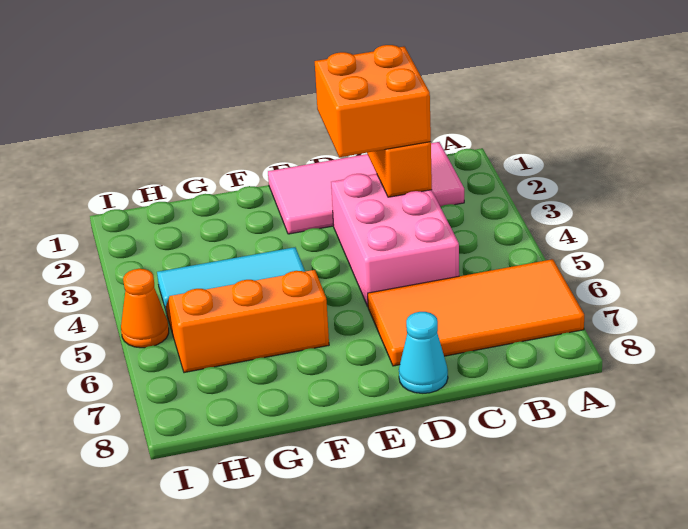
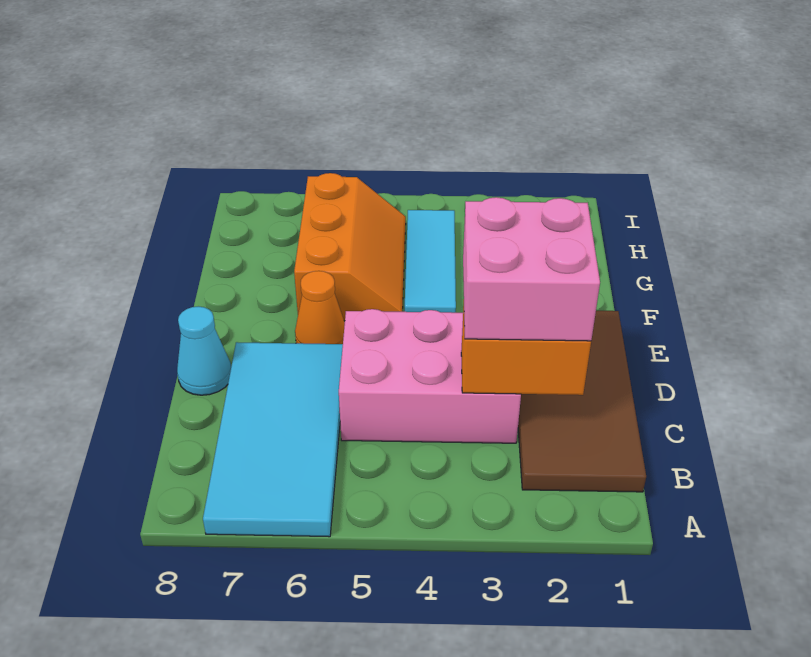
orange 2x4 tile [368,259,584,366] -> cyan 2x4 tile [203,342,343,537]
pink 2x4 tile [268,142,464,234] -> brown 2x4 tile [518,311,646,492]
orange 2x2 brick [315,45,431,157] -> pink 2x2 brick [463,197,600,341]
orange 1x1 cone [121,269,169,348] -> orange 1x1 cone moved to [295,271,345,344]

